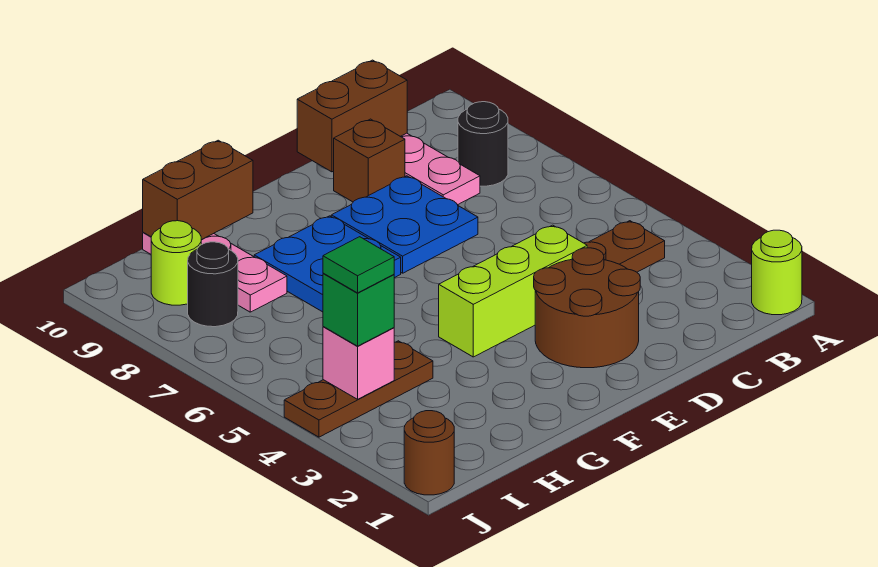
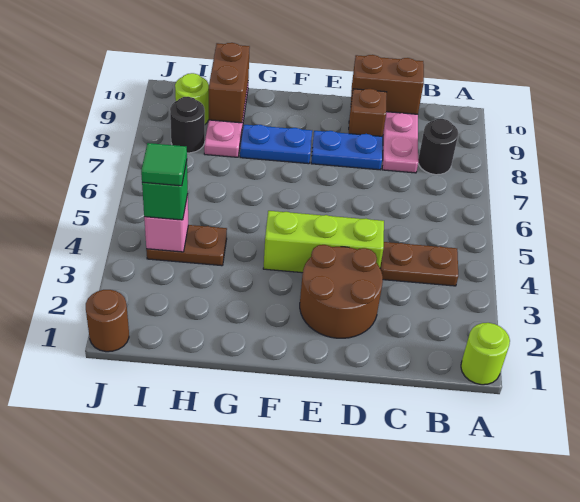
blue 2x2 plate [331,176,478,273] -> blue 1x2 plate [311,131,383,170]
blue 2x2 plate [254,216,401,312] -> blue 1x2 plate [240,125,312,164]
brown 1x2 brick [143,140,253,240] -> brown 1x2 brick turned to [209,43,250,123]
brown 1x3 plate [284,341,433,437] -> brown 1x2 plate [146,225,227,266]

